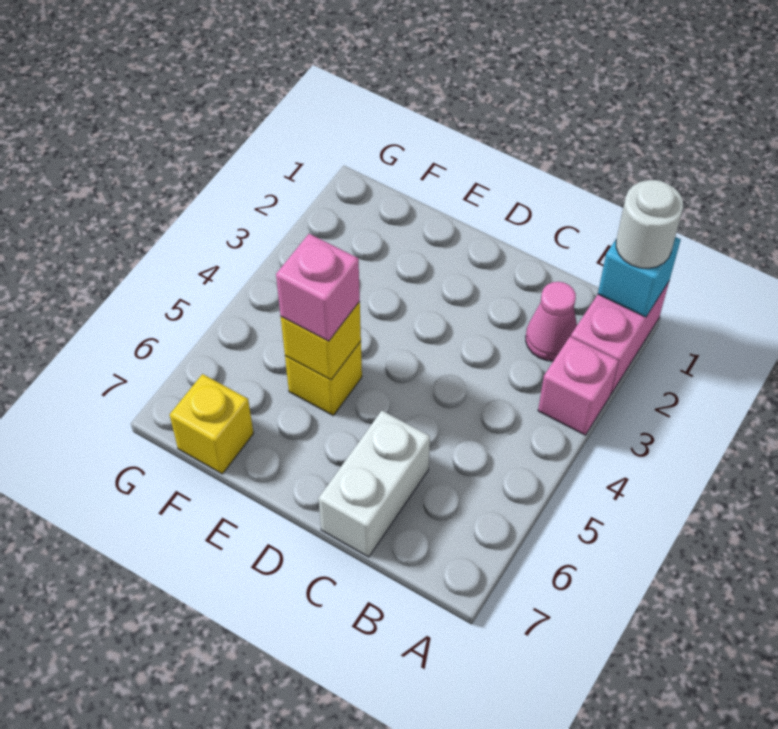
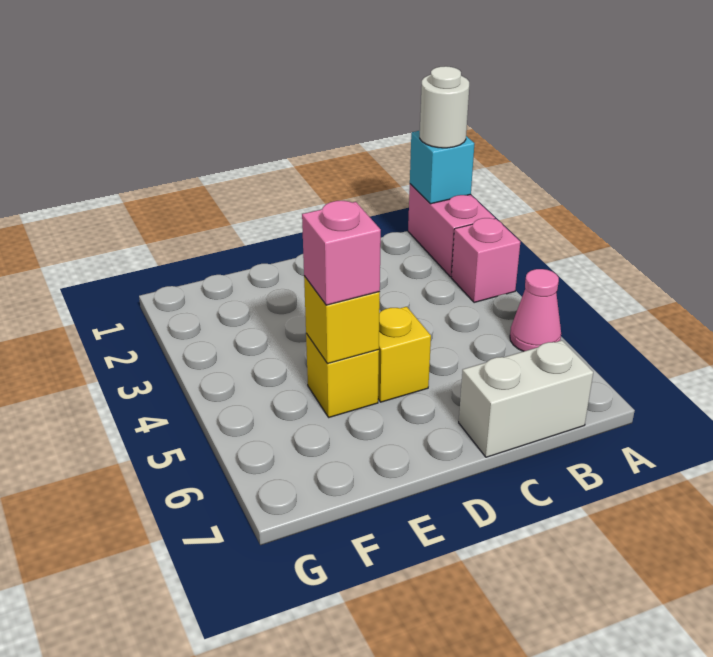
pink 1x1 cone [526,282,577,361] -> pink 1x1 cone moved to [510,269,561,351]
white 1x2 brick [318,411,430,557] -> white 1x2 brick turned to [459,340,593,457]
yellow 1x1 brick [170,374,254,474] -> yellow 1x1 brick moved to [378,307,431,402]

